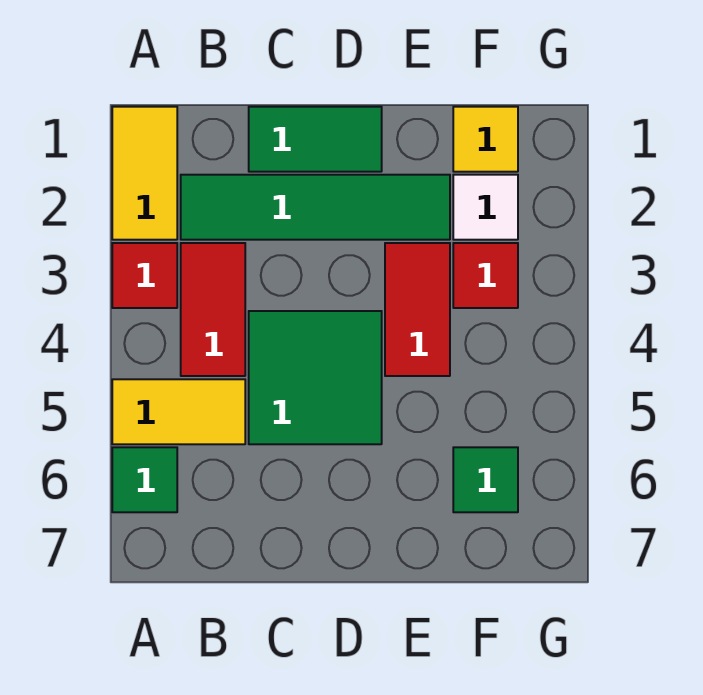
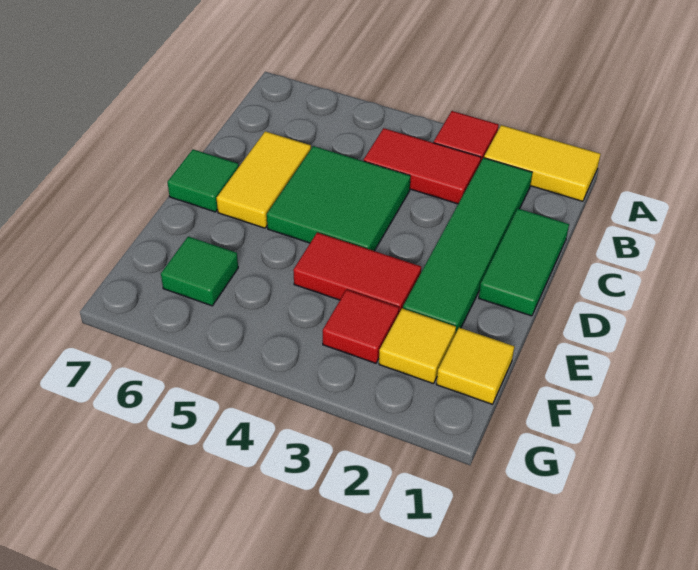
yellow 1x2 tile [112,379,245,444] -> yellow 1x2 tile moved to [217,131,311,228]
green 1x1 tile [112,447,177,512] -> green 1x1 tile moved to [167,149,239,212]
white 1x1 tile [453,175,518,240] -> yellow 1x1 tile [379,308,456,384]

